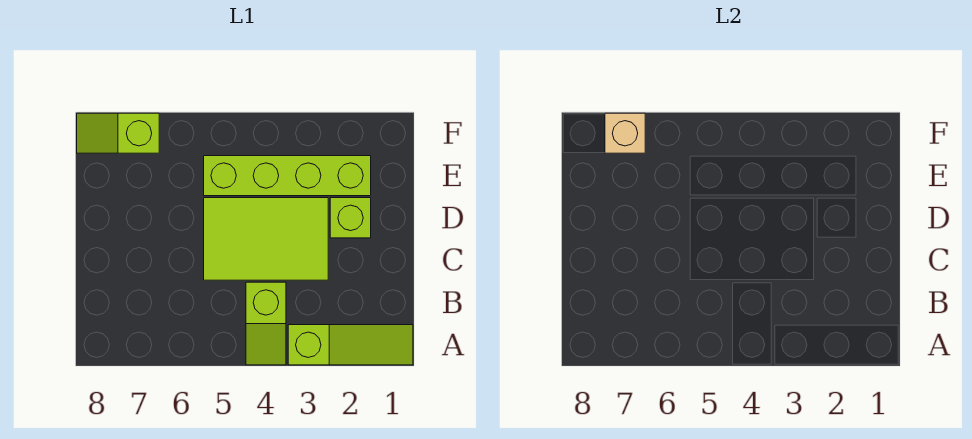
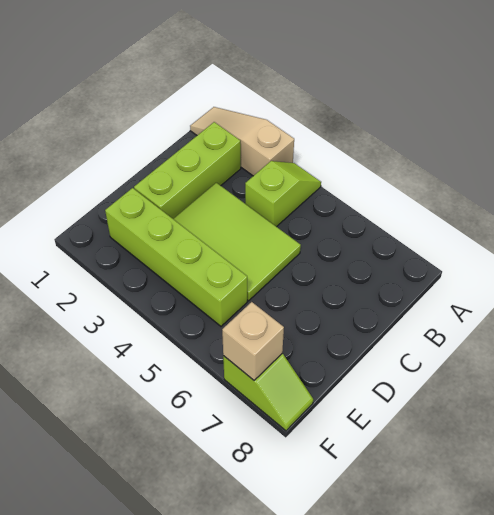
lime 1x3 slope [288,325,413,365] -> tan 1x3 slope [190,107,294,176]
lime 1x1 brick [330,198,371,238] -> lime 1x3 brick [134,122,241,219]

